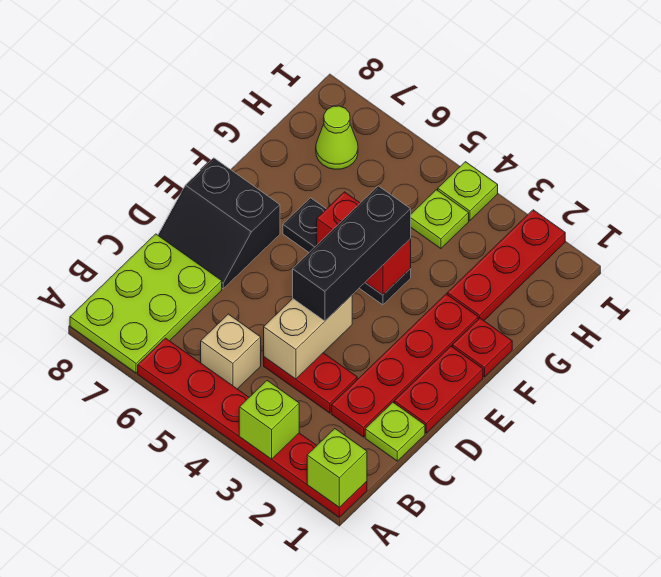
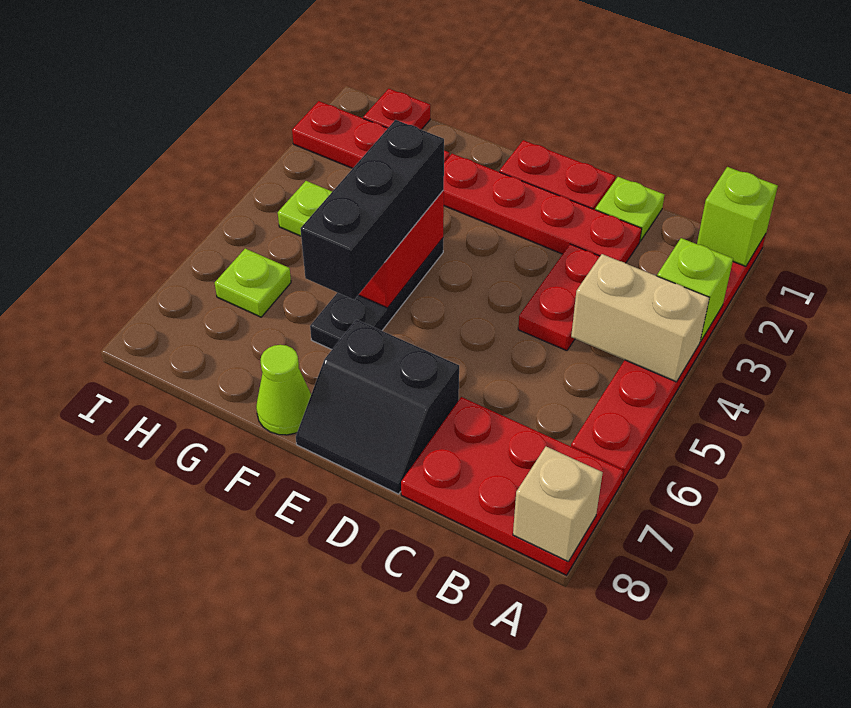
lime 2x3 plate [70,234,222,373] -> red 2x3 plate [401,397,623,575]
tan 1x1 brick [201,314,261,389] -> tan 1x1 brick moved to [513,447,603,561]
tan 1x2 brick [264,295,352,379] -> tan 1x2 brick moved to [571,254,709,382]
black 1x3 brick [293,186,411,321] -> black 1x3 brick turned to [301,120,444,300]
black 2x2 slope [158,158,280,289] -> black 2x2 slope turned to [296,320,459,494]
red 1x1 plate [452,318,512,377] -> red 1x1 plate moved to [363,89,430,130]
lime 1x1 cone [316,106,358,169] -> lime 1x1 cone moved to [256,345,311,435]
lime 1x1 plate [438,162,498,220] -> lime 1x1 plate moved to [215,249,291,317]

